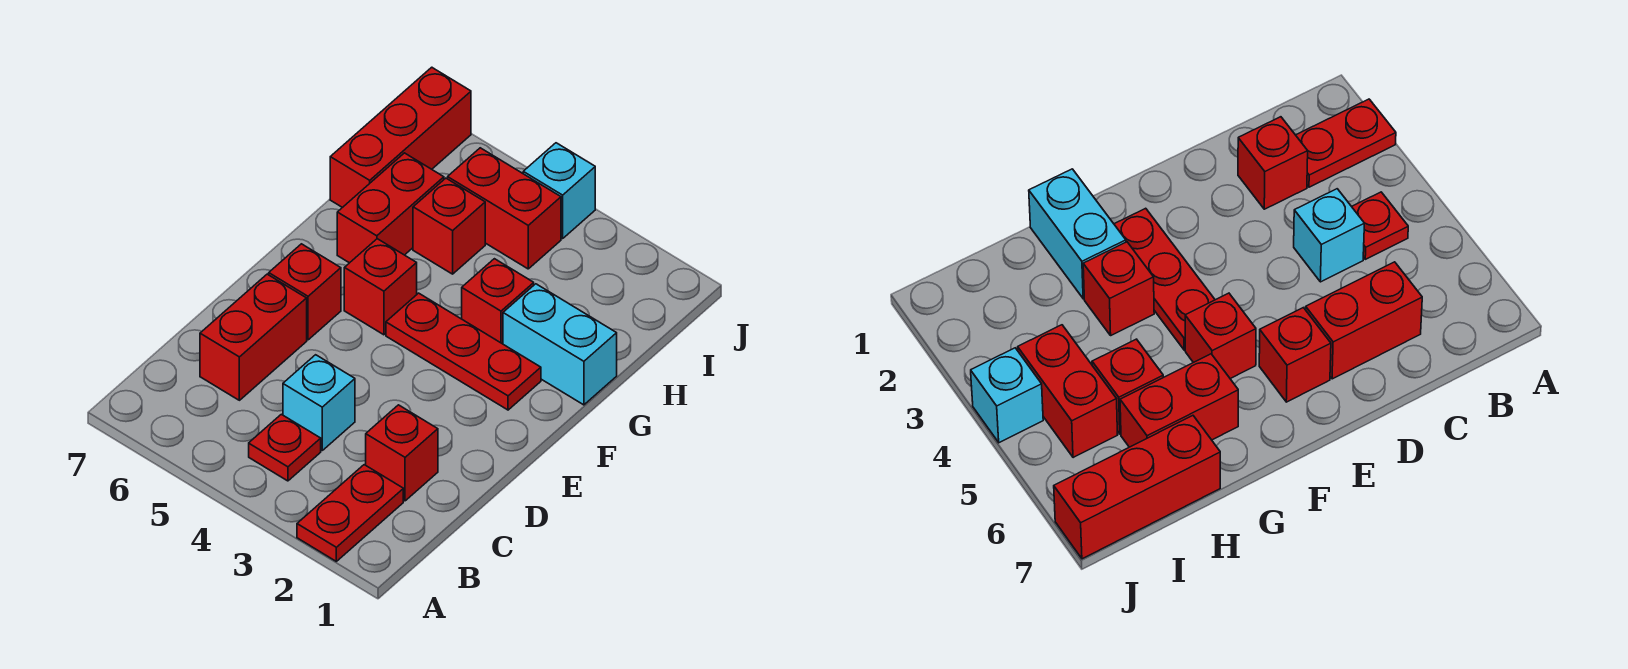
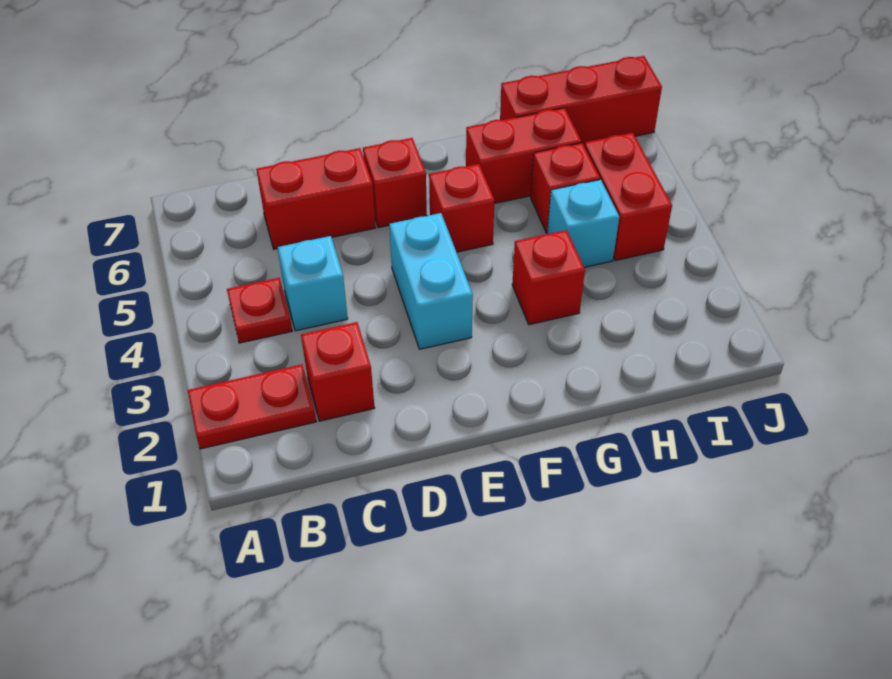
red 1x3 plate [386,293,541,410] -> none
cyan 1x2 brick [503,284,617,405] -> cyan 1x2 brick moved to [389,213,473,349]
cyan 1x1 brick [523,143,595,239] -> cyan 1x1 brick moved to [547,180,619,267]

